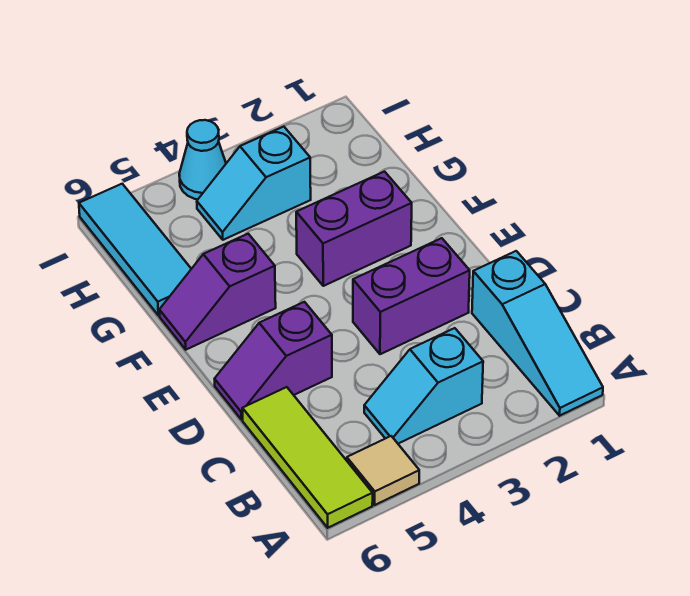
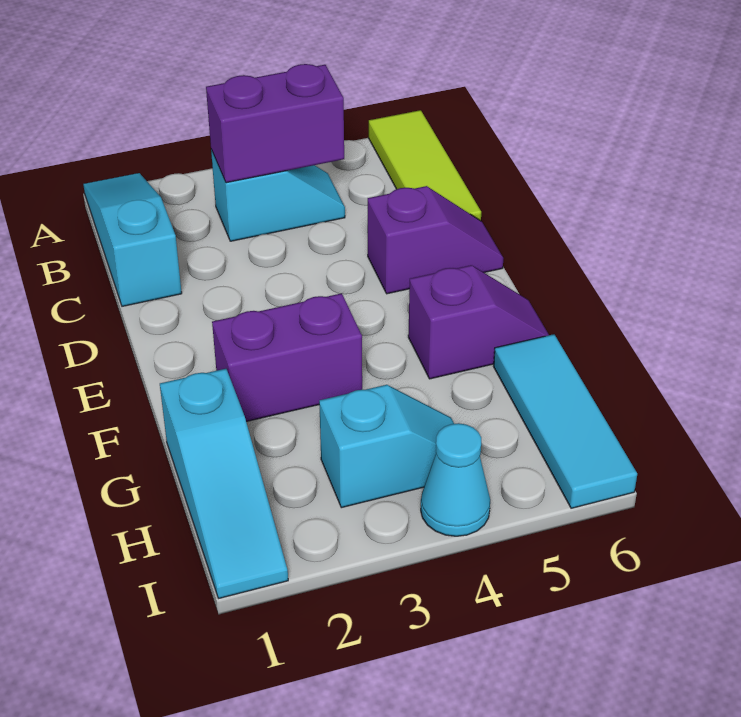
tan 1x1 tile [347,436,419,505] -> none
purple 1x2 brick [353,238,470,354] -> purple 1x2 brick moved to [206,64,344,183]
none -> cyan 1x3 slope [160,369,288,598]

